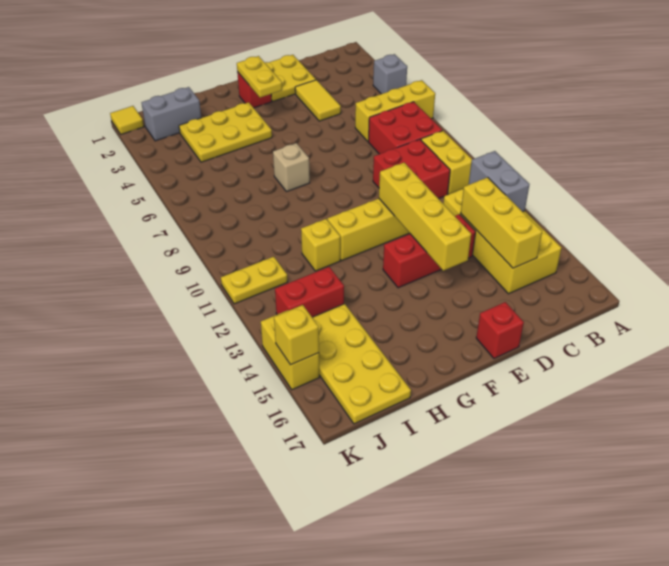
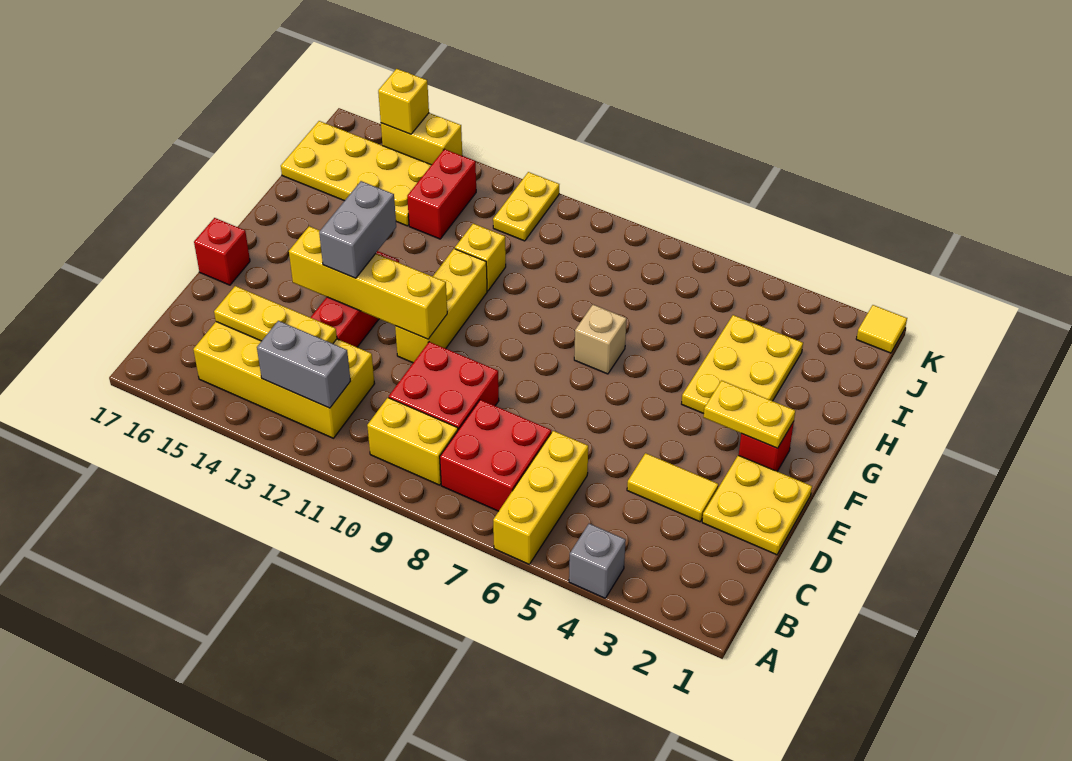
yellow 1x3 brick [461,177,542,268] -> yellow 1x3 plate [214,286,337,344]
grey 1x2 brick [142,87,201,141] -> grey 1x2 brick moved to [319,181,396,278]

